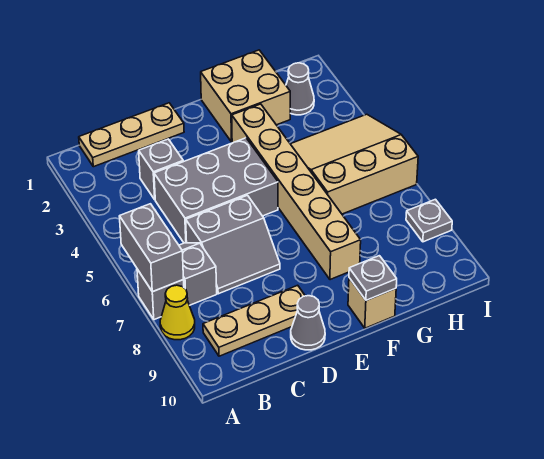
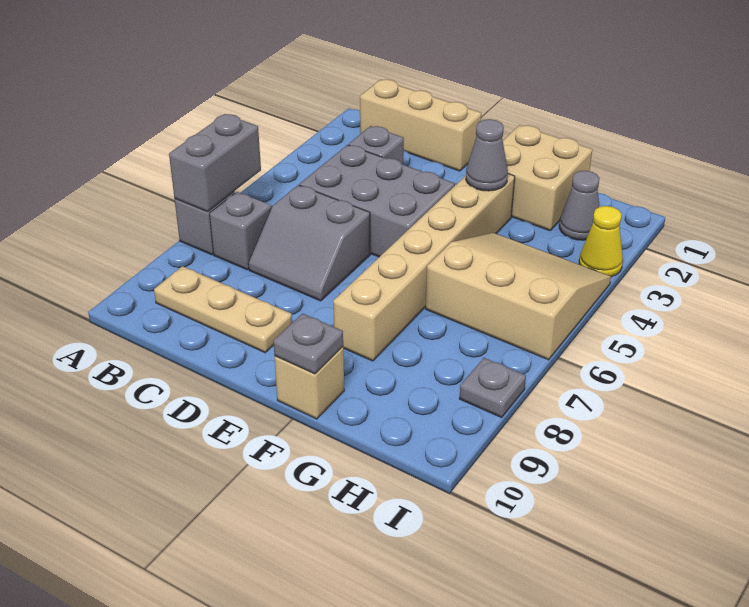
yellow 1x1 cone [160,285,195,340] -> yellow 1x1 cone moved to [579,206,623,277]
tan 1x3 plate [79,103,184,167] -> tan 1x3 brick [360,79,481,171]
grey 1x1 cone [291,296,325,350] -> grey 1x1 cone moved to [466,119,508,191]

